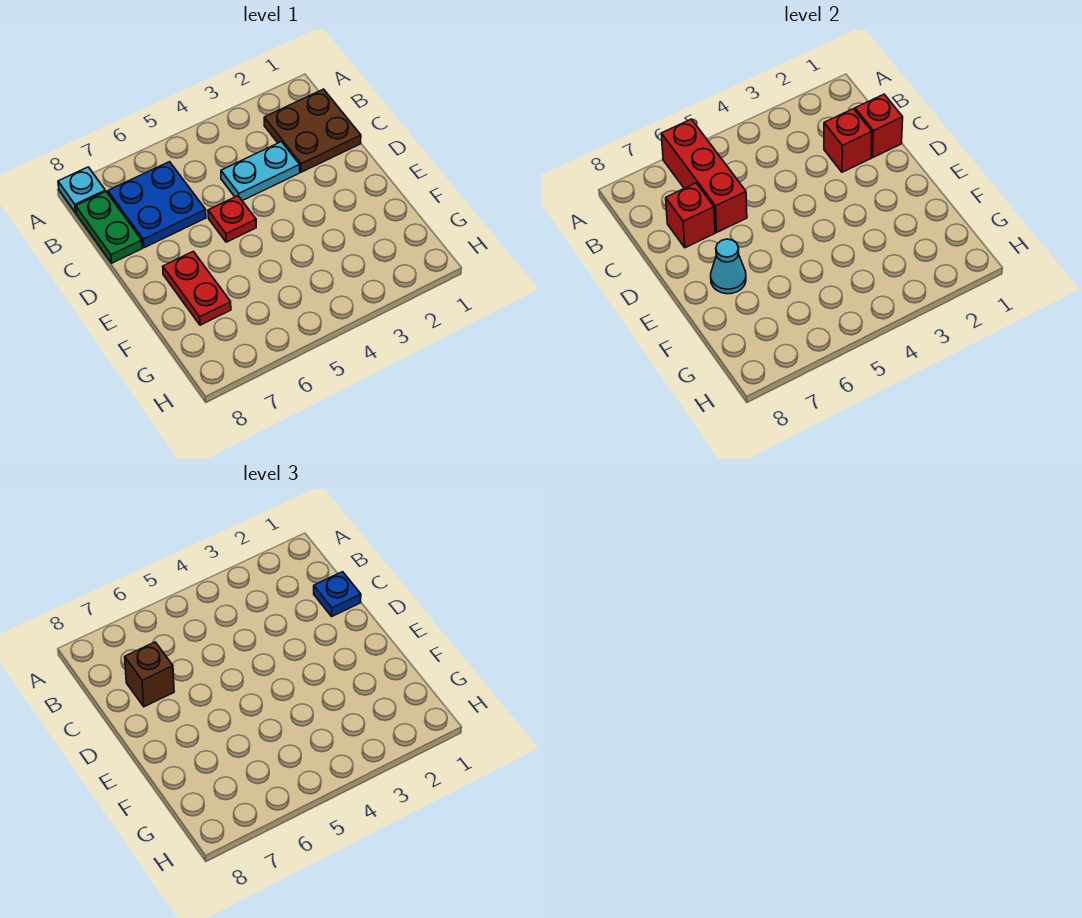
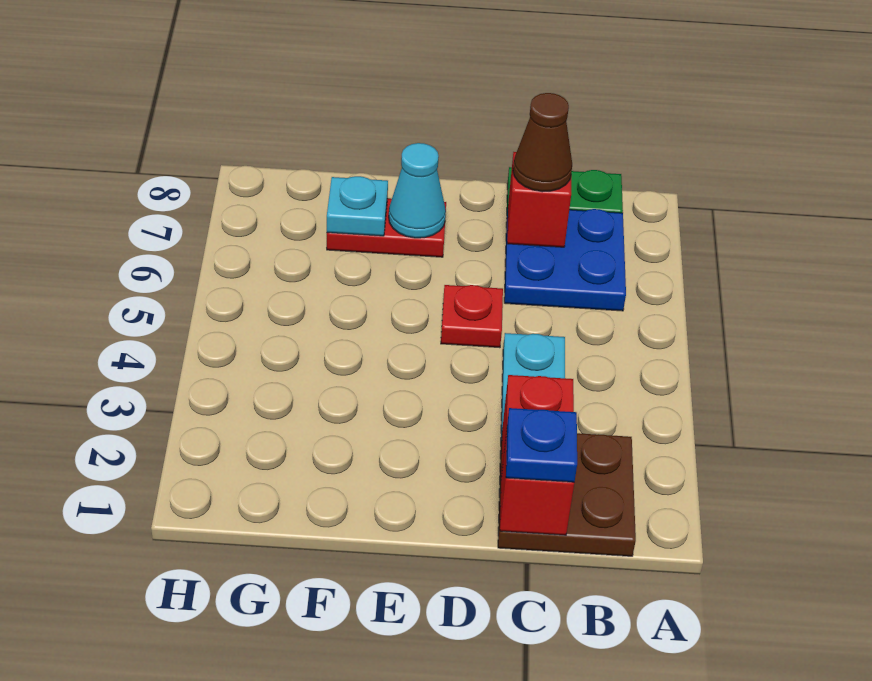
red 1x3 brick [661,119,747,232] -> none
cyan 1x1 plate [58,167,105,213] -> cyan 1x1 plate moved to [327,176,388,236]
brown 1x1 brick [125,642,174,707] -> brown 1x1 cone [513,93,572,192]

